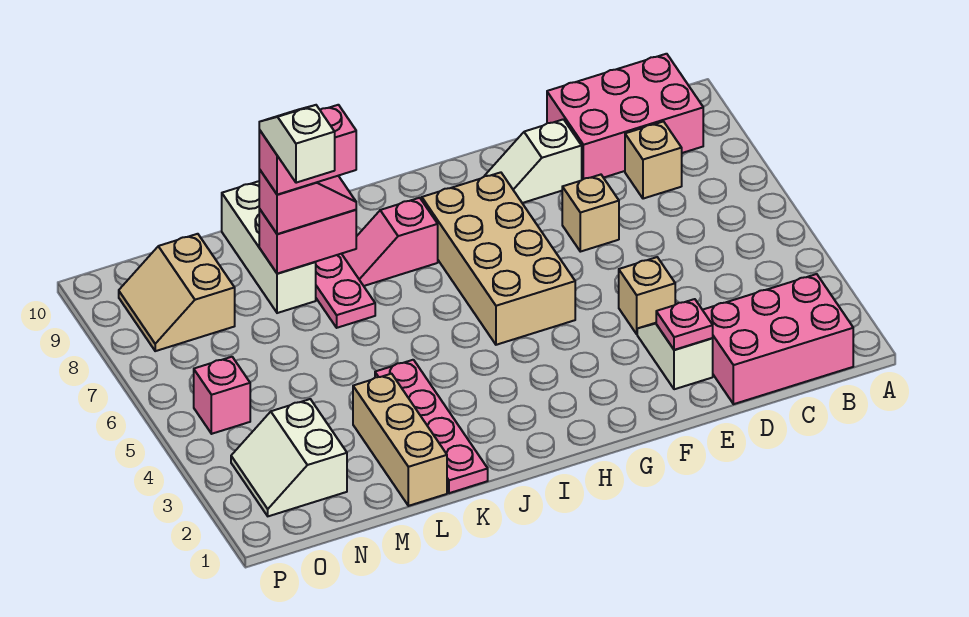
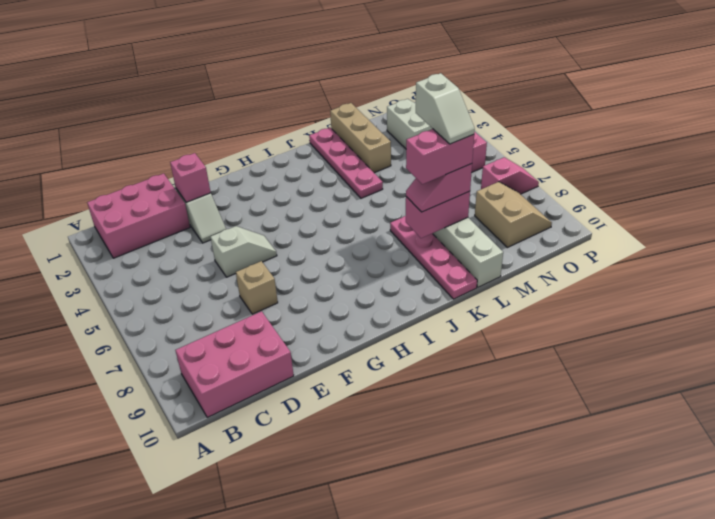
tan 1x1 brick [625,122,682,199] -> none
pink 1x1 plate [656,299,713,350] -> pink 1x1 brick [170,153,211,202]
tan 1x1 brick [619,257,675,334] -> none
white 1x2 slope [485,119,582,203] -> white 1x2 slope moved to [211,226,277,277]
tan 2x4 brick [422,172,575,345] -> none
pink 1x2 slope [342,198,438,286] -> pink 1x2 slope moved to [481,157,539,194]

